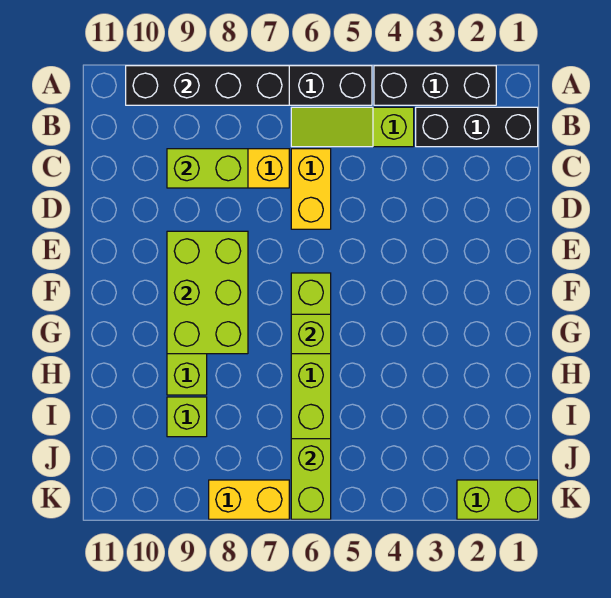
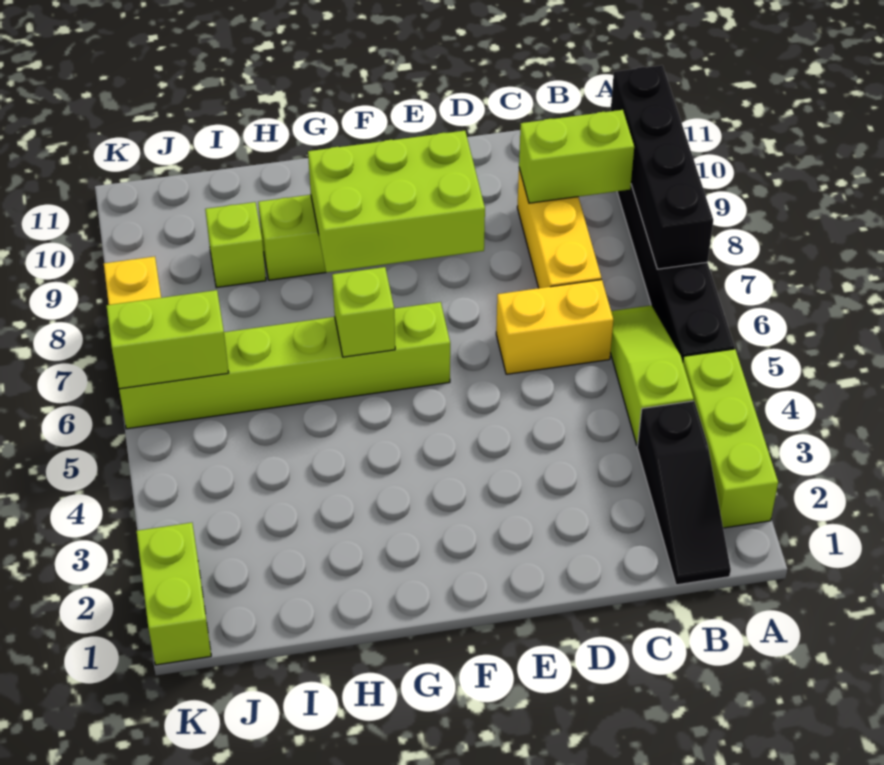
black 1x3 brick [374,66,496,105] -> lime 1x3 brick [683,349,778,528]
black 1x3 brick [416,107,538,147] -> black 1x3 slope [637,401,731,585]
lime 1x2 brick [167,149,248,188] -> lime 1x2 brick turned to [519,110,634,203]

